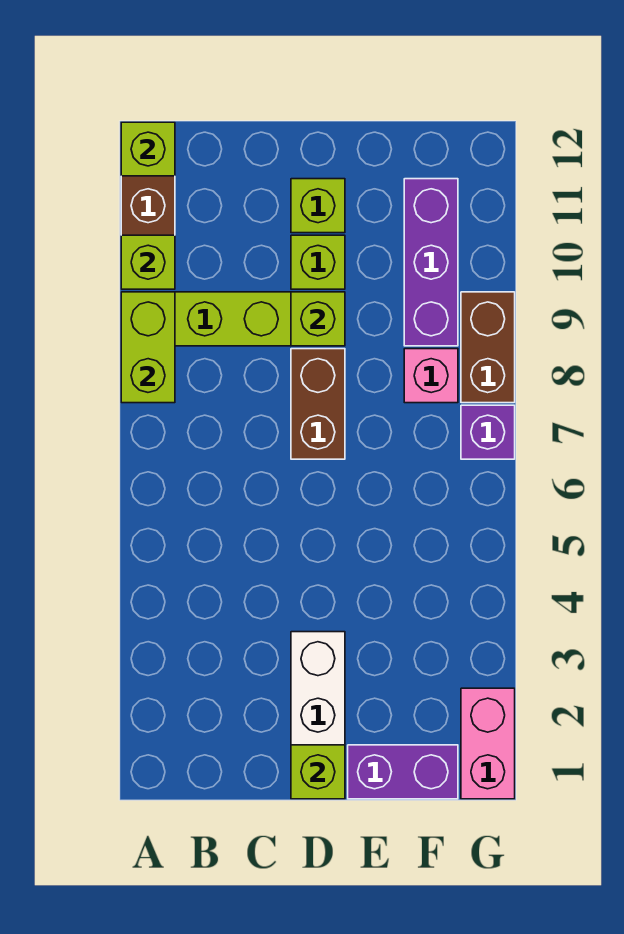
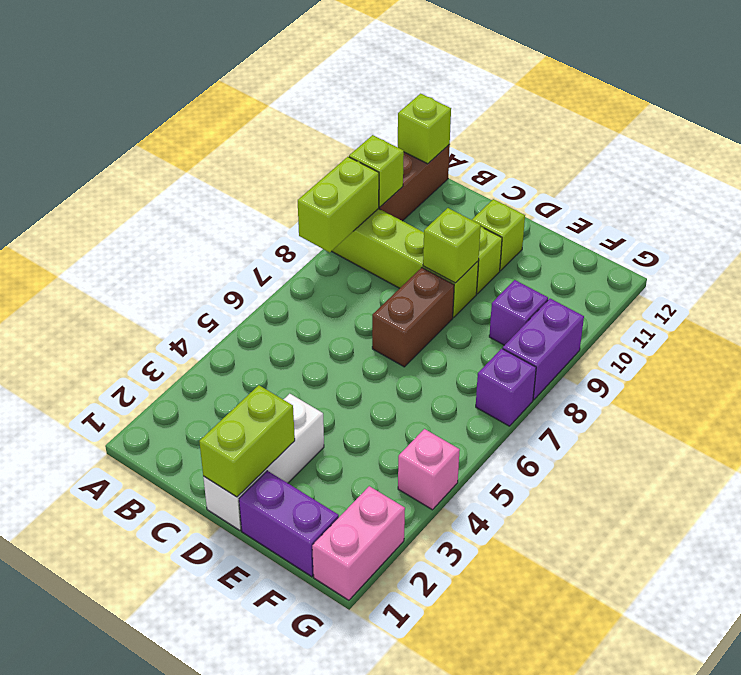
lime 1x1 brick [291,745,345,799] -> lime 1x2 brick [199,385,295,497]
pink 1x1 brick [404,349,458,403] -> pink 1x1 brick moved to [398,429,460,510]
purple 1x3 brick [404,179,458,346] -> purple 1x1 brick [489,280,548,345]
brown 1x2 brick [461,292,515,403] -> purple 1x2 brick [503,299,584,400]

